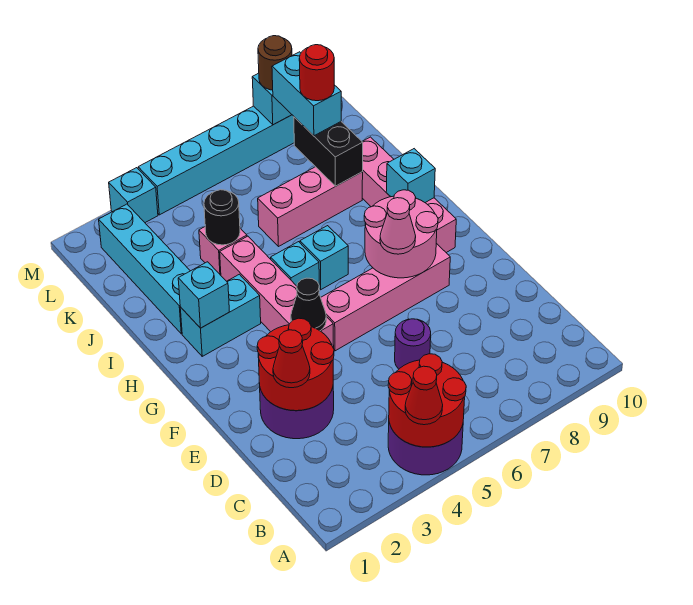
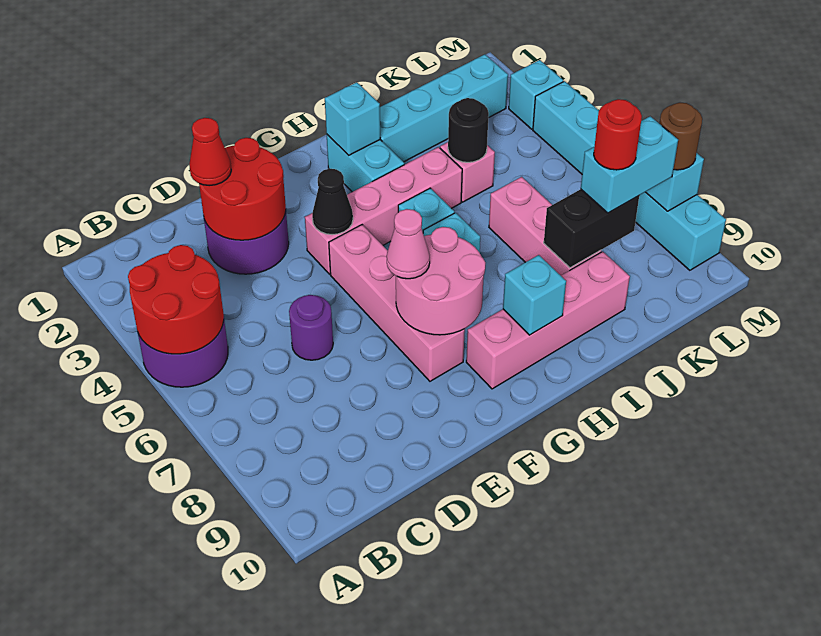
red 1x1 cone [405,366,443,425] -> none

